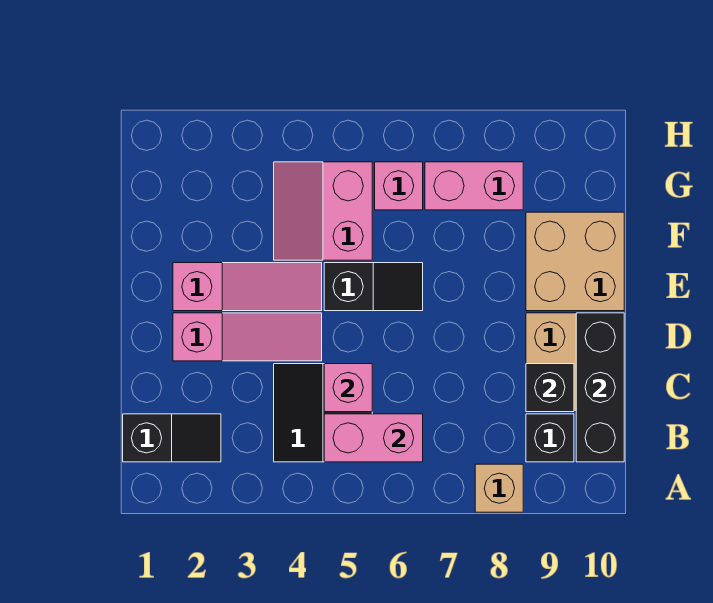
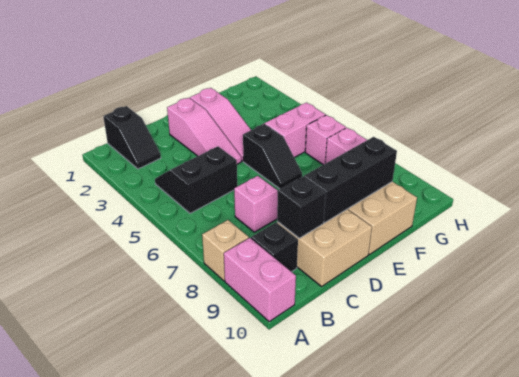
pink 1x2 brick [324,414,423,462] -> pink 1x2 brick moved to [224,238,296,322]
black 1x3 brick [576,313,624,462] -> black 1x3 brick moved to [304,137,397,223]
pink 1x1 brick [324,364,372,412] -> pink 1x1 brick moved to [234,176,278,232]

